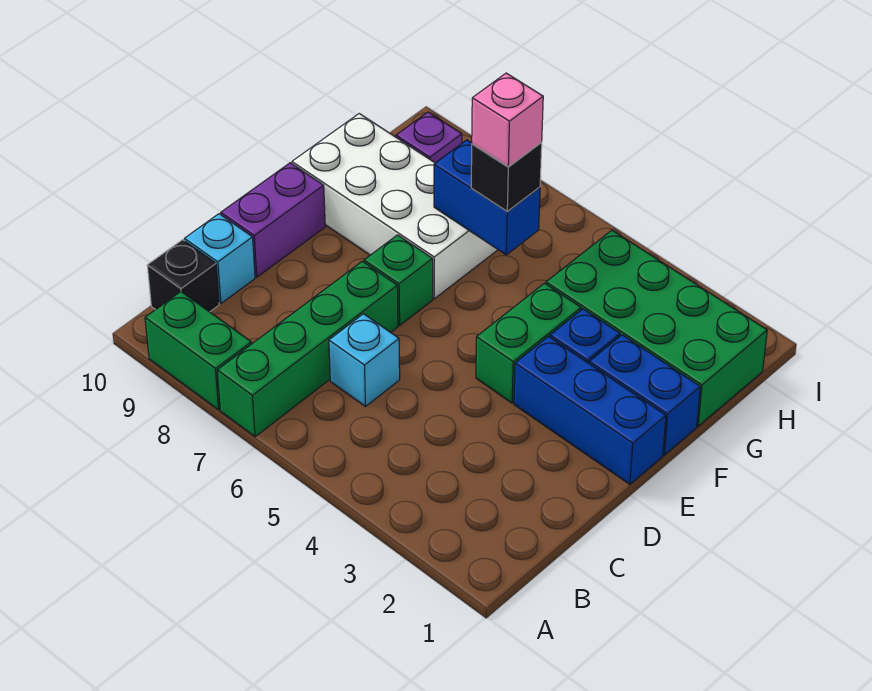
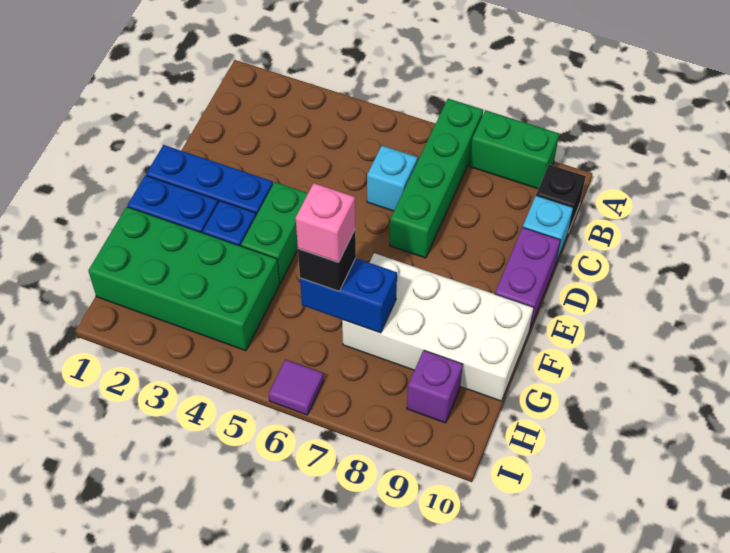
green 1x1 brick [364,235,433,325] -> none
none -> purple 1x1 tile [269,360,324,415]

